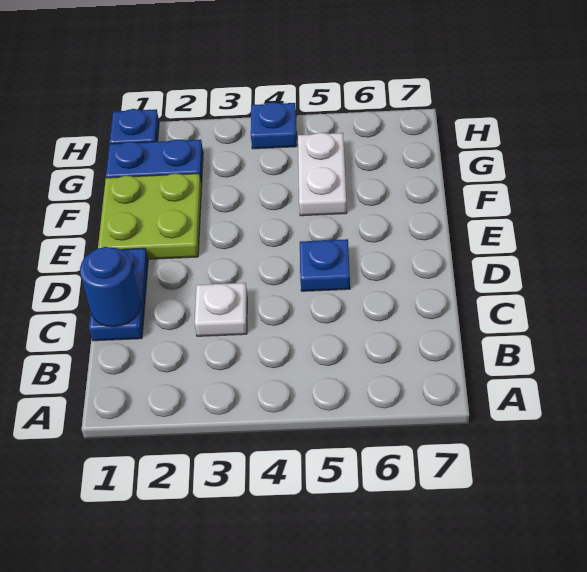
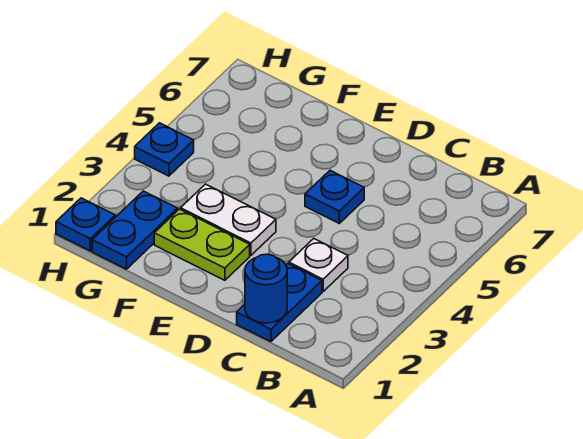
blue 1x2 plate [89,248,148,341] -> blue 1x2 plate turned to [237,263,322,342]
lime 2x2 plate [98,173,202,259] -> lime 1x2 plate [154,209,250,280]
white 1x2 plate [298,133,347,216] -> white 1x2 plate moved to [181,184,276,255]

